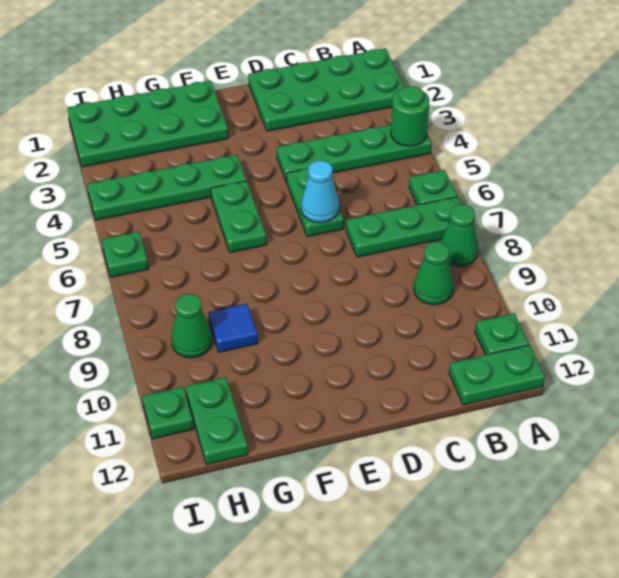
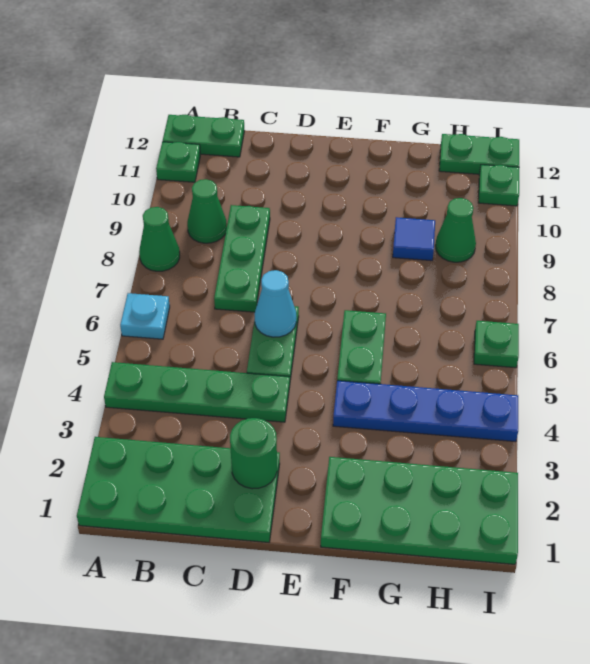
green 1x1 round brick [391,86,430,146] -> green 1x1 round brick moved to [230,418,277,489]
green 1x1 plate [409,170,457,205] -> cyan 1x1 plate [120,293,170,339]
green 1x3 plate [346,197,462,257] -> green 1x3 plate turned to [214,205,270,312]
green 1x4 plate [87,155,247,220] -> blue 1x4 plate [333,381,518,442]
green 1x2 plate [186,377,248,465] -> green 1x2 plate turned to [439,134,519,174]

